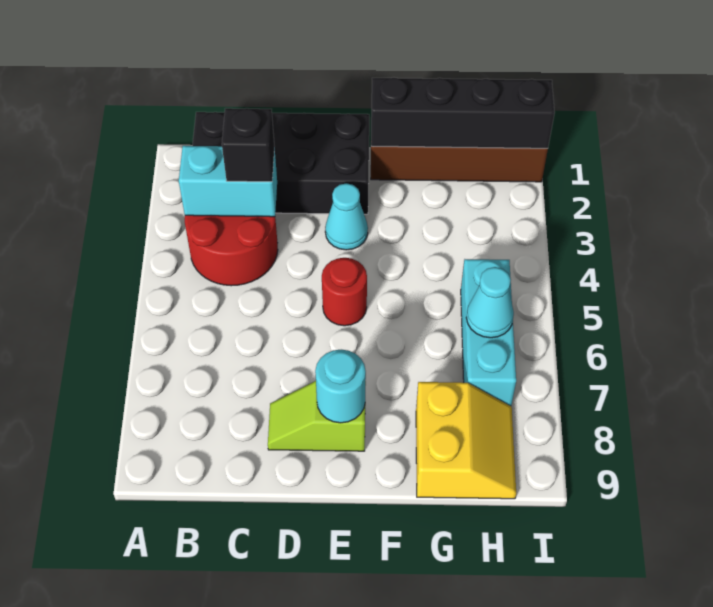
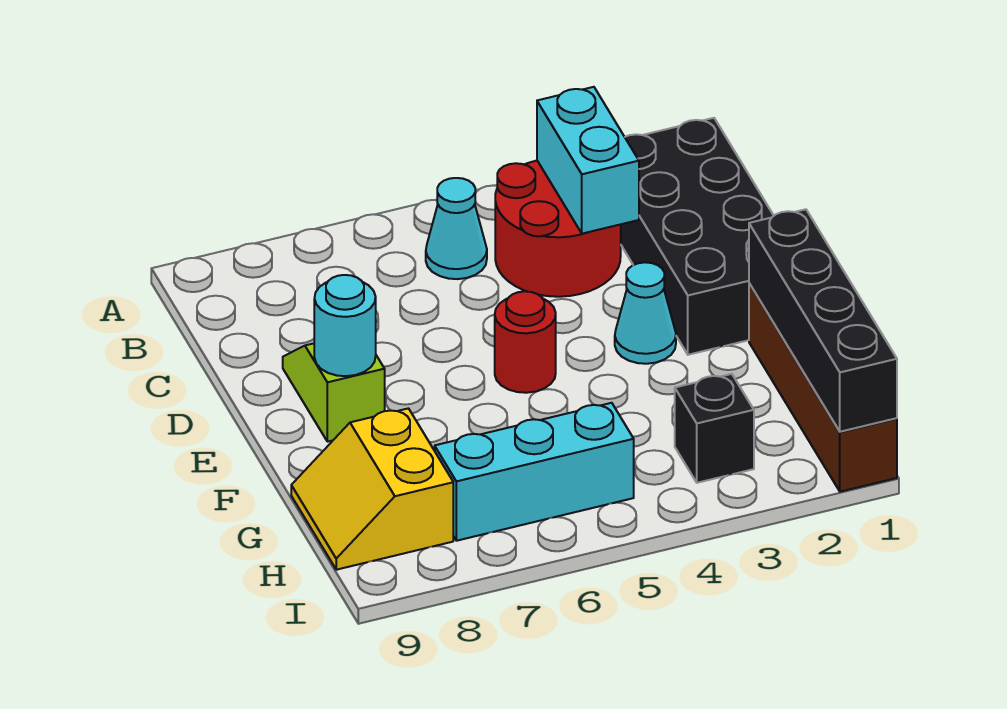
black 1x1 brick [222,108,274,182] -> black 1x1 brick moved to [675,374,754,483]
yellow 2x2 slope [416,382,516,499] -> yellow 2x2 slope turned to [291,408,453,570]
cyan 1x1 cone [466,267,514,338] -> cyan 1x1 cone moved to [426,178,487,279]

